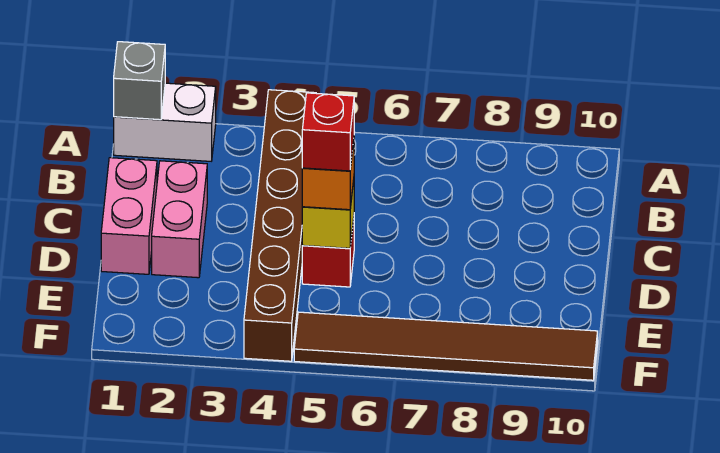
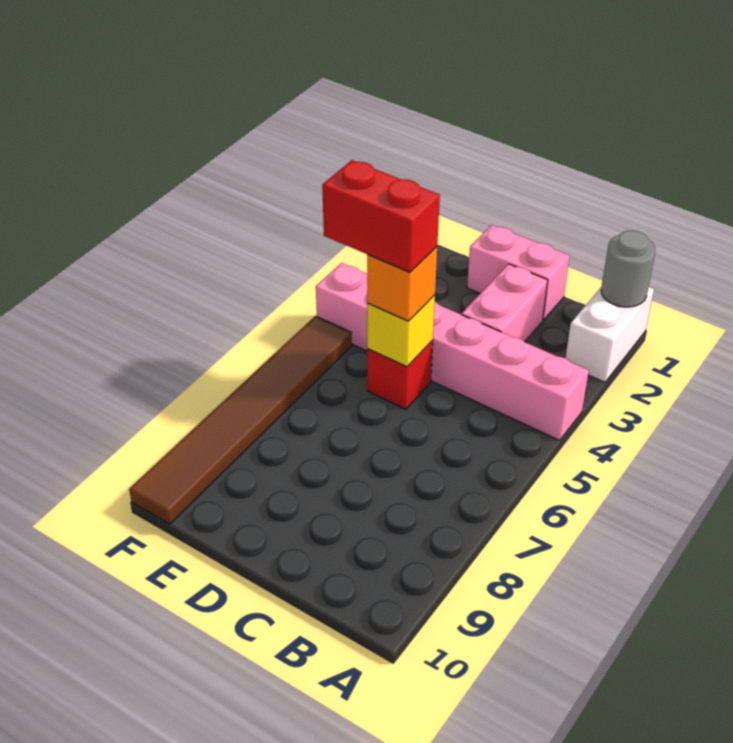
grey 1x1 brick [114,42,165,120] -> grey 1x1 round brick [601,230,655,307]
brown 1x6 brick [244,90,313,361] -> pink 1x6 brick [316,263,589,440]
pink 1x2 brick [152,161,207,278] -> pink 1x2 brick turned to [462,264,548,342]
red 1x1 brick [302,93,354,171] -> red 1x2 brick [322,160,440,272]

